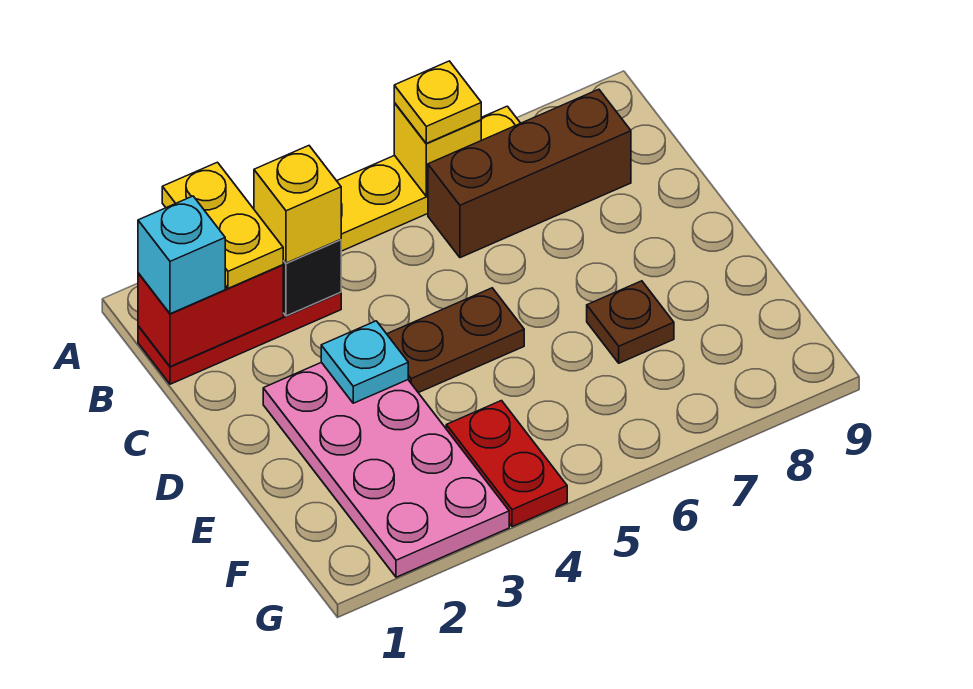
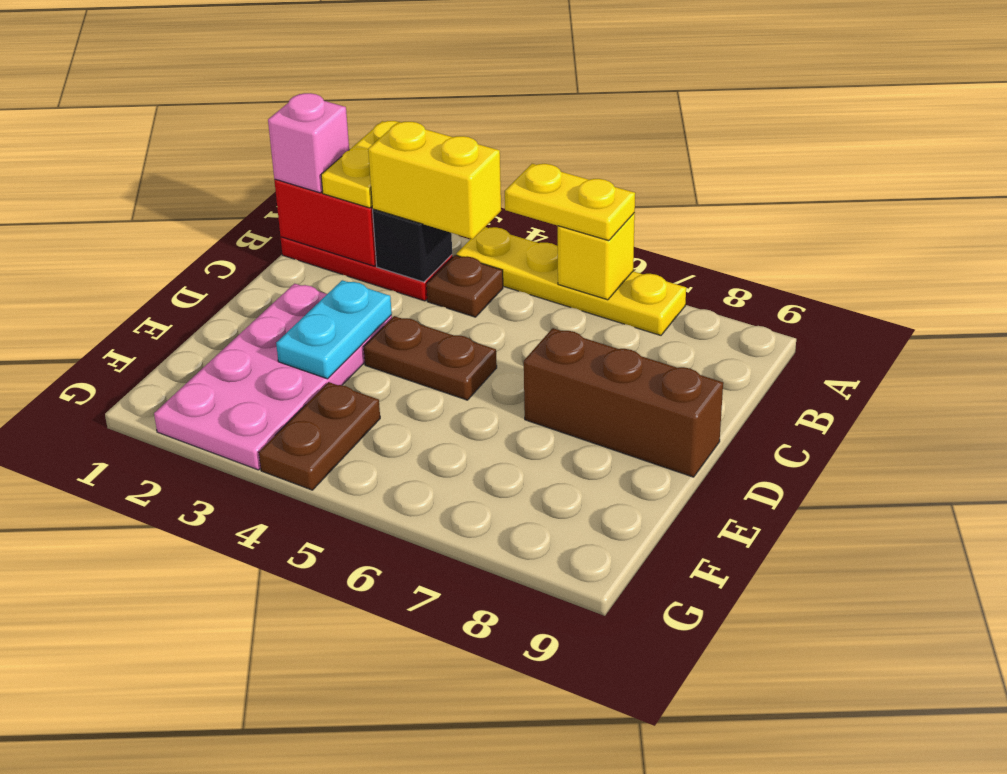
yellow 1x1 plate [394,61,481,143] -> yellow 1x2 plate [505,164,635,241]
cyan 1x1 brick [138,196,225,314] -> pink 1x1 brick [268,93,349,193]
yellow 1x1 brick [254,146,341,263] -> yellow 1x2 brick [368,122,501,239]
brown 1x3 brick [428,89,631,258] -> brown 1x3 brick moved to [524,328,723,477]
cyan 1x1 plate [321,321,408,403] -> cyan 1x2 plate [276,280,392,379]
brown 1x1 plate [587,281,674,363] -> brown 1x1 plate moved to [427,255,503,317]
red 1x2 plate [446,401,567,527] -> brown 1x2 plate [259,382,380,490]

